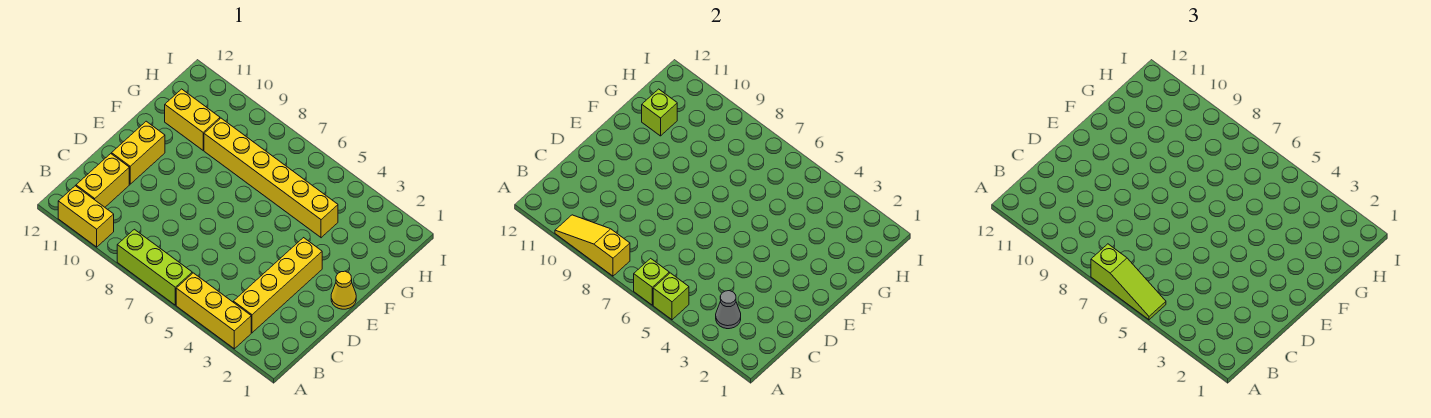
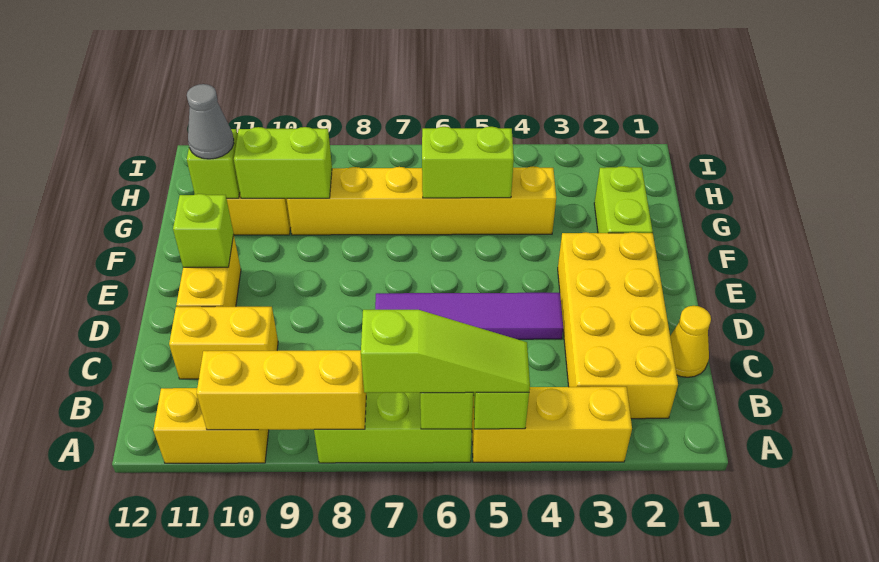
yellow 1x3 slope [555,215,630,276] -> yellow 1x3 brick [197,350,366,430]
yellow 1x4 brick [233,238,322,333] -> yellow 2x4 brick [558,232,678,419]
grey 1x1 cone [716,291,741,329] -> grey 1x1 cone moved to [187,84,234,159]
yellow 1x2 brick [76,154,129,207] -> yellow 1x2 brick turned to [169,307,278,379]
none -> purple 1x4 tile [375,293,563,339]
yellow 1x1 cone [331,271,356,309] -> yellow 1x1 cone moved to [670,306,711,377]
none -> lime 1x1 brick [173,194,234,267]
none -> lime 1x2 brick [594,166,652,233]
none -> lime 1x2 brick [422,127,514,198]
none -> lime 1x2 brick [234,127,332,198]

